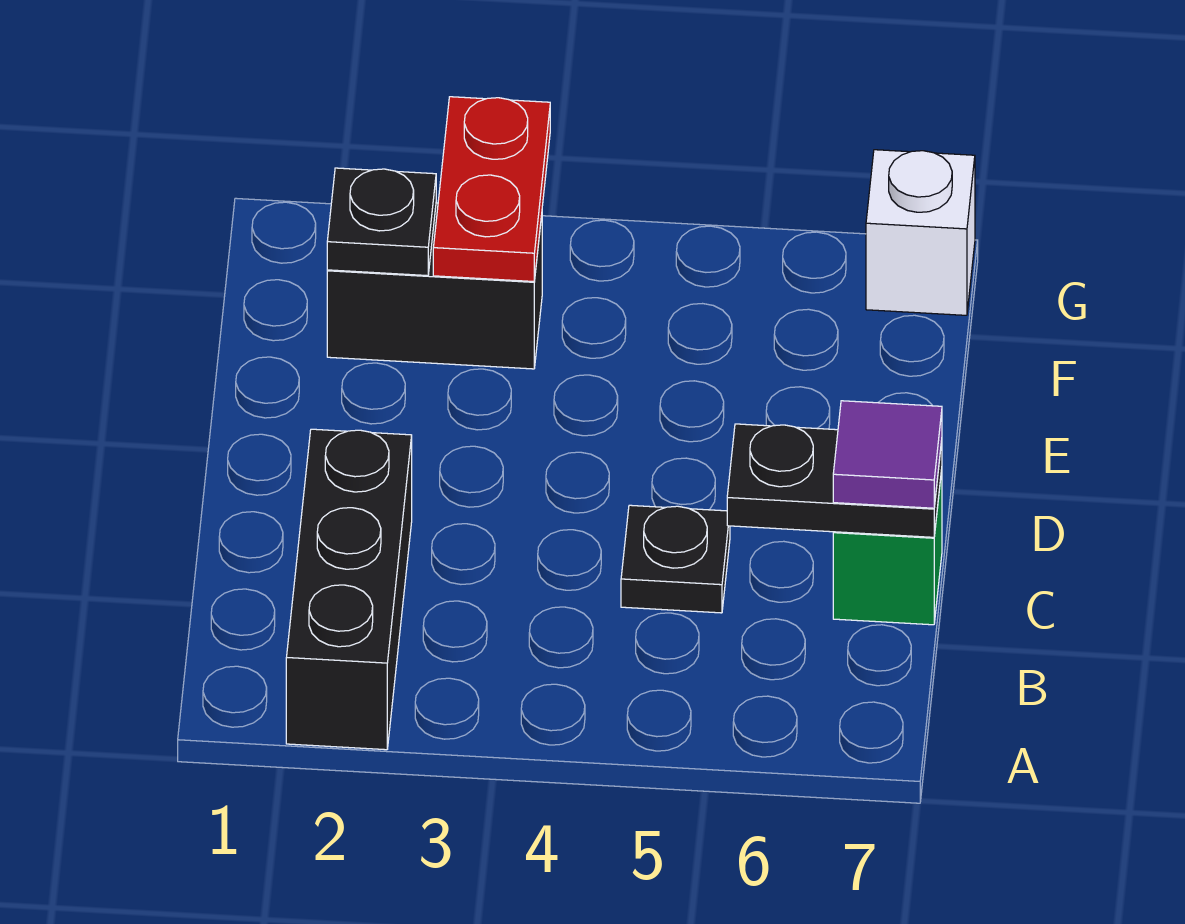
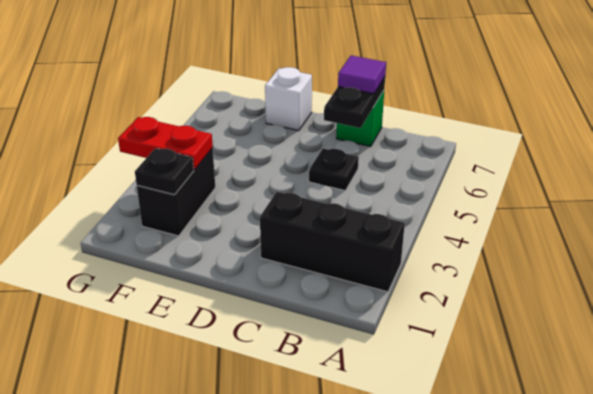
white 1x1 brick [866,150,975,315] -> white 1x1 brick moved to [265,67,312,131]

